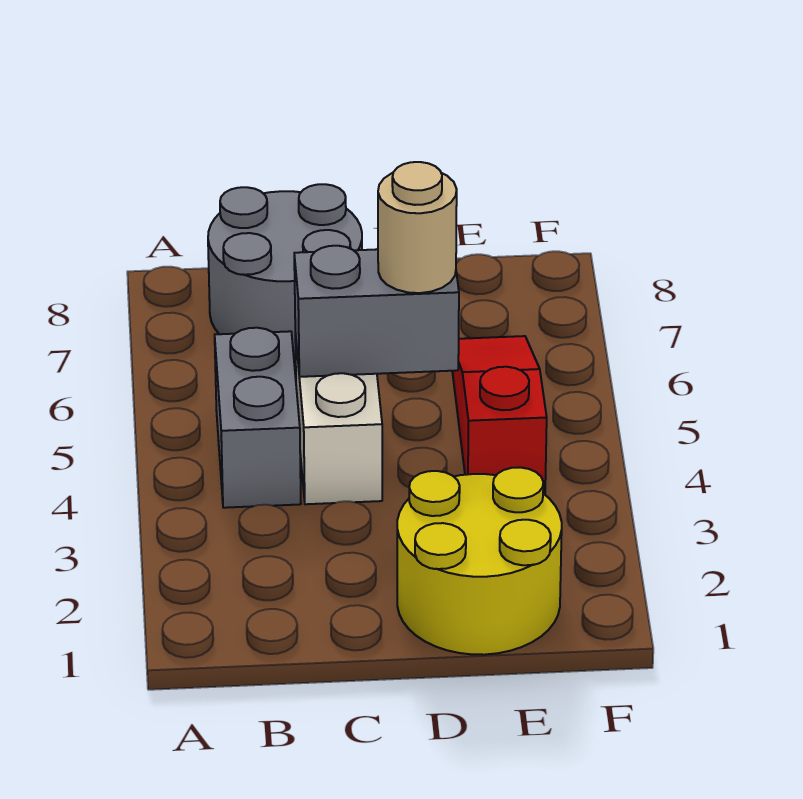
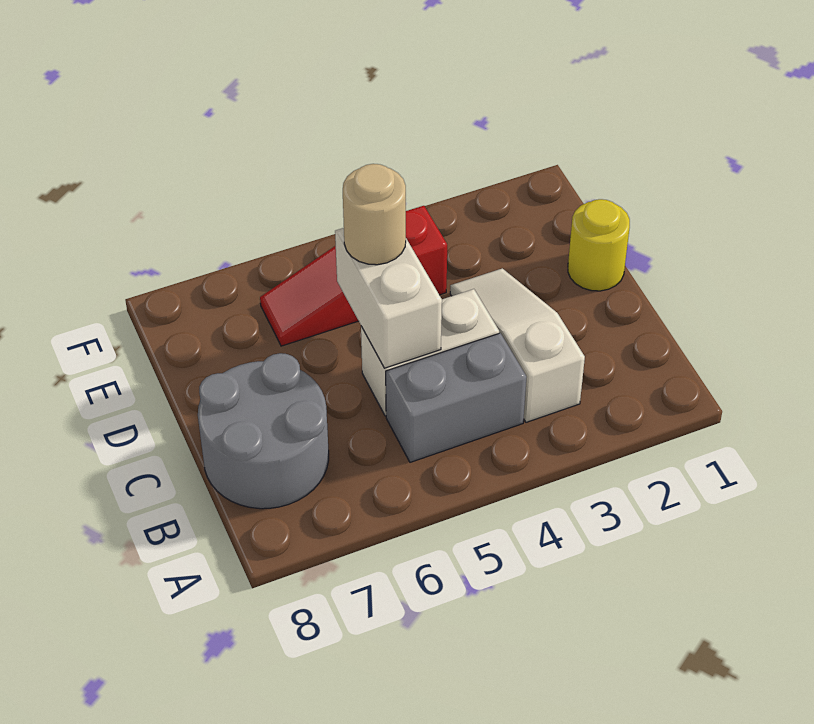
none -> white 1x3 slope [450,268,585,422]
grey 1x2 brick [294,246,459,377] -> white 1x2 brick [335,228,442,368]
yellow 2x2 round brick [397,467,562,655] -> yellow 1x1 round brick [568,199,630,291]

